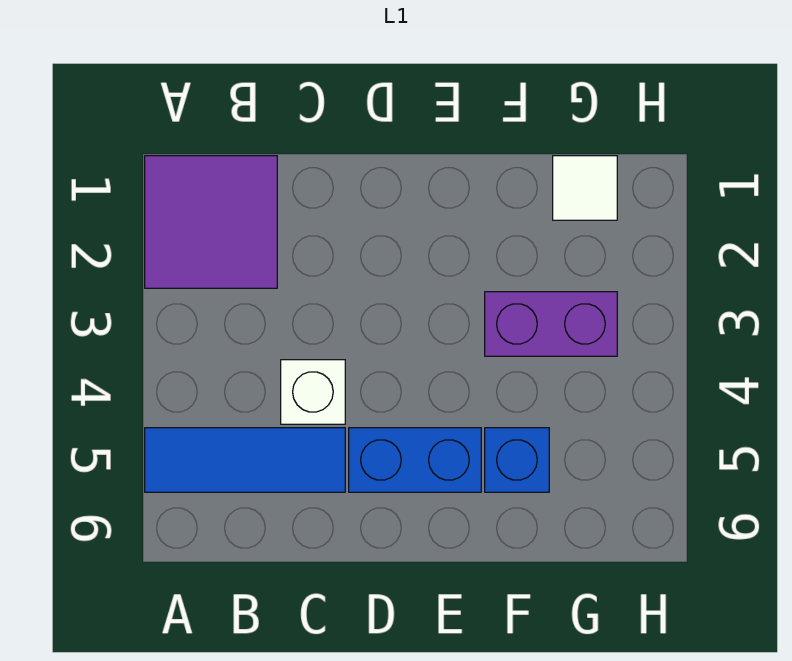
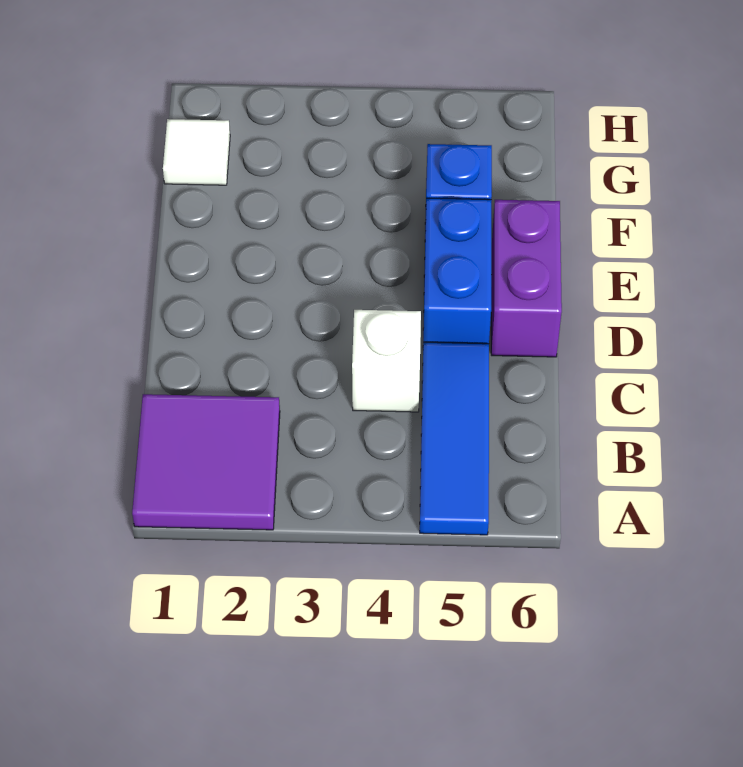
purple 1x2 brick [485,292,617,356] -> purple 1x2 brick moved to [491,200,562,357]

